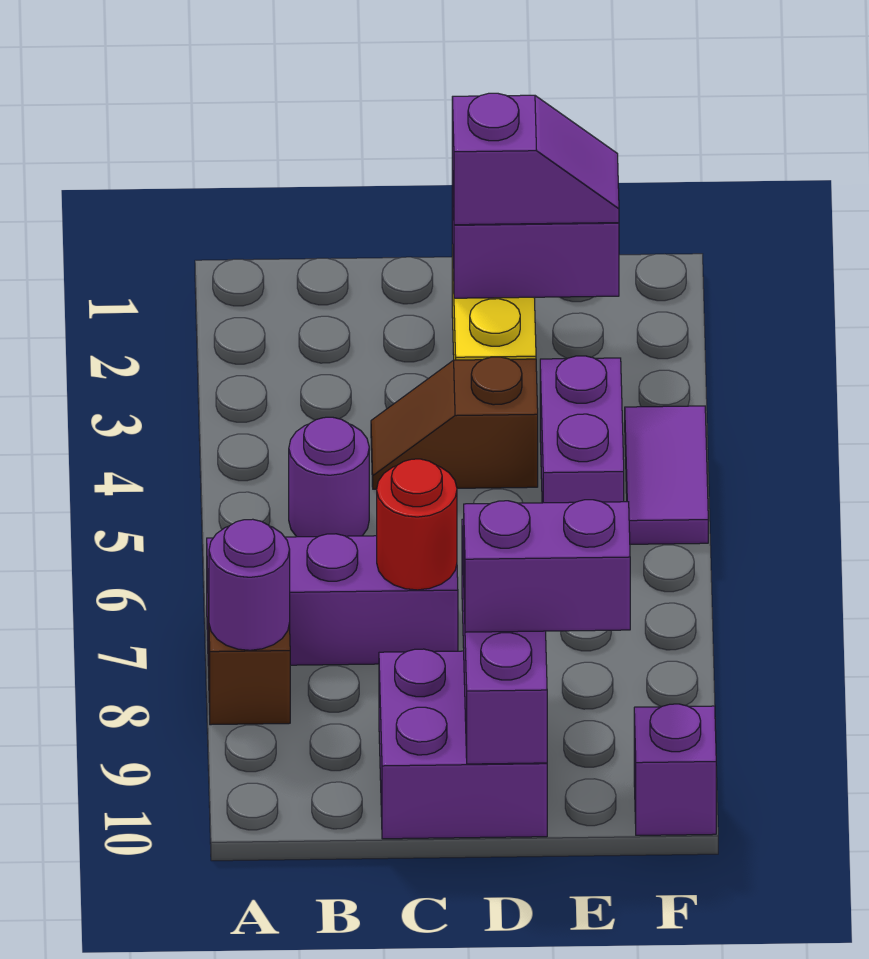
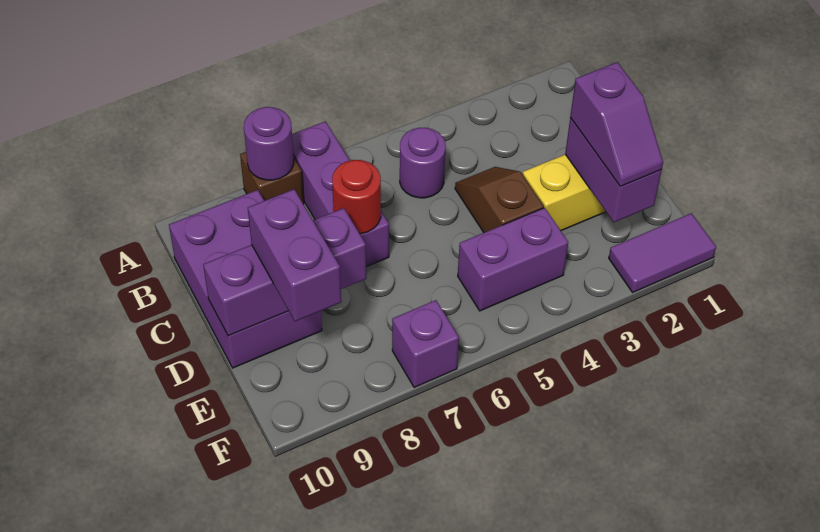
purple 2x2 brick [379,649,547,839] -> purple 2x3 brick [169,190,322,368]
purple 1x2 tile [625,406,708,544] -> purple 1x2 tile moved to [609,213,716,292]
purple 1x1 brick [634,704,716,835] -> purple 1x1 brick moved to [392,300,459,387]

